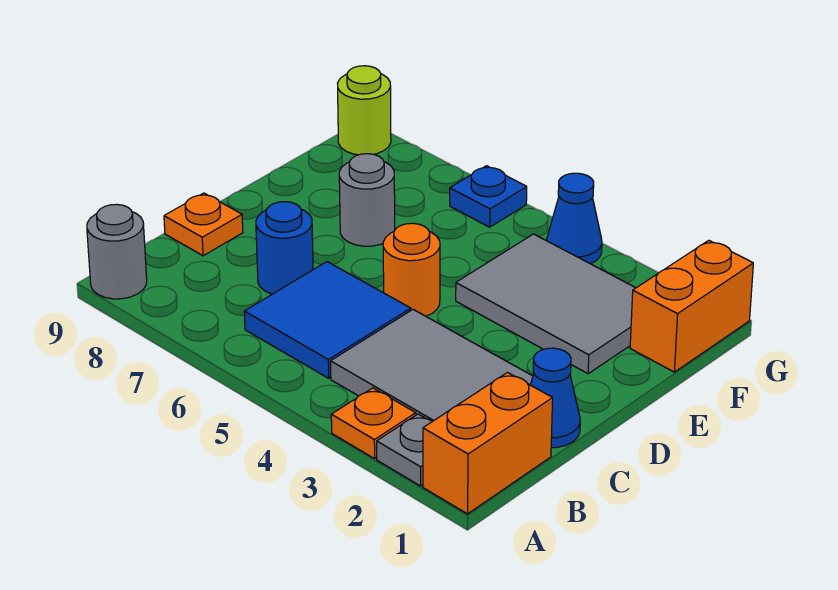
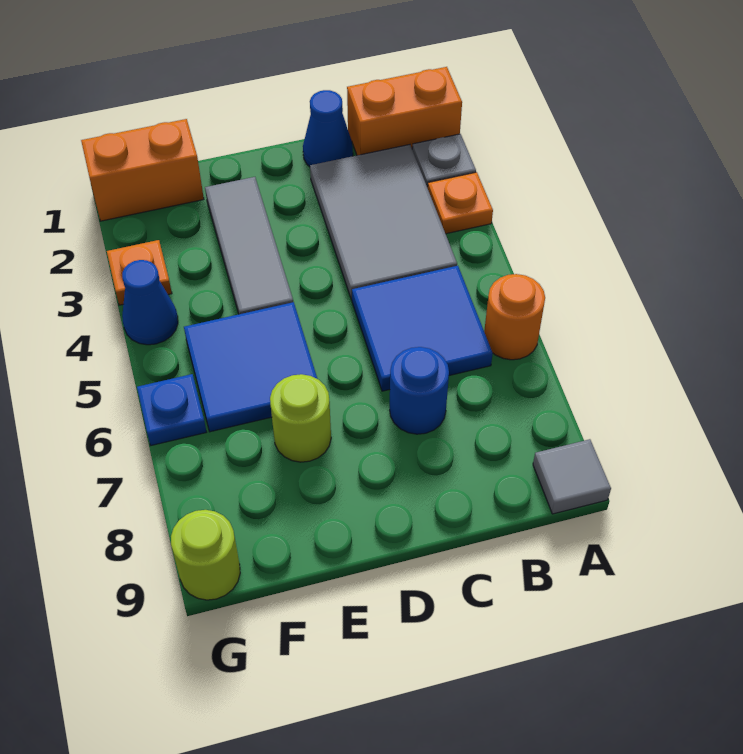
grey 1x1 round brick [87,204,147,299] -> grey 1x1 tile [533,439,611,514]
orange 1x1 plate [164,193,243,256] -> orange 1x1 plate moved to [107,240,172,305]
orange 1x1 round brick [383,223,440,316] -> orange 1x1 round brick moved to [484,274,545,360]
grey 2x3 tile [456,234,635,374] -> grey 1x3 tile [205,177,293,314]
none -> blue 2x2 tile [184,302,317,432]
grey 1x1 round brick [339,154,395,246] -> lime 1x1 round brick [270,374,331,462]

